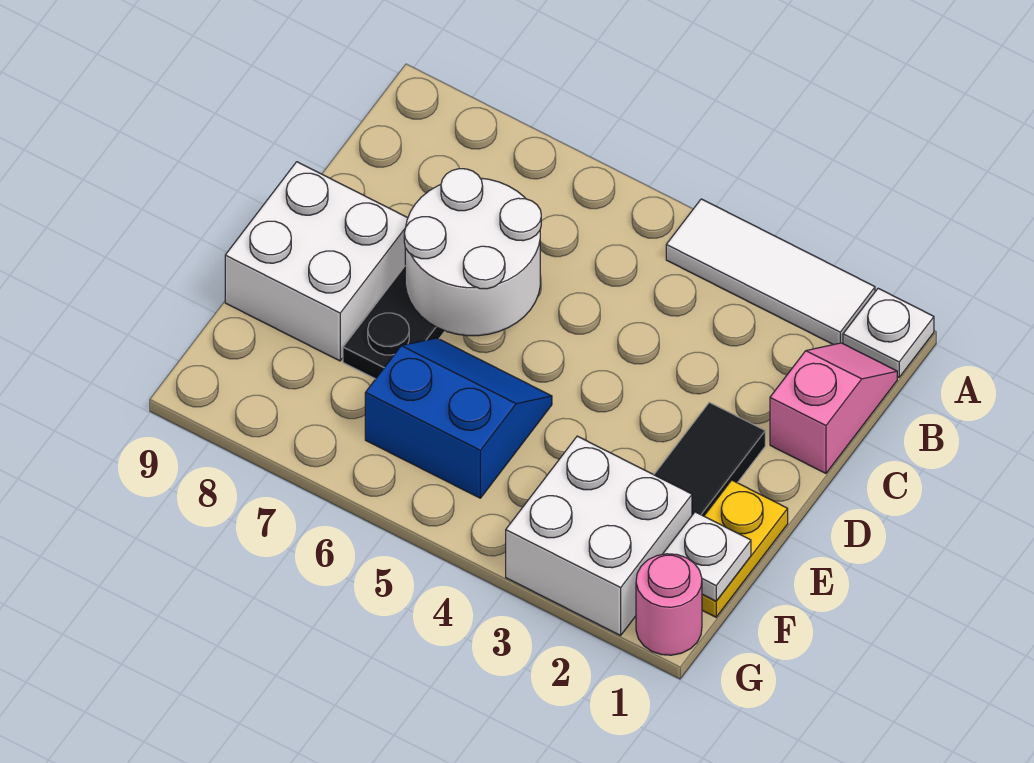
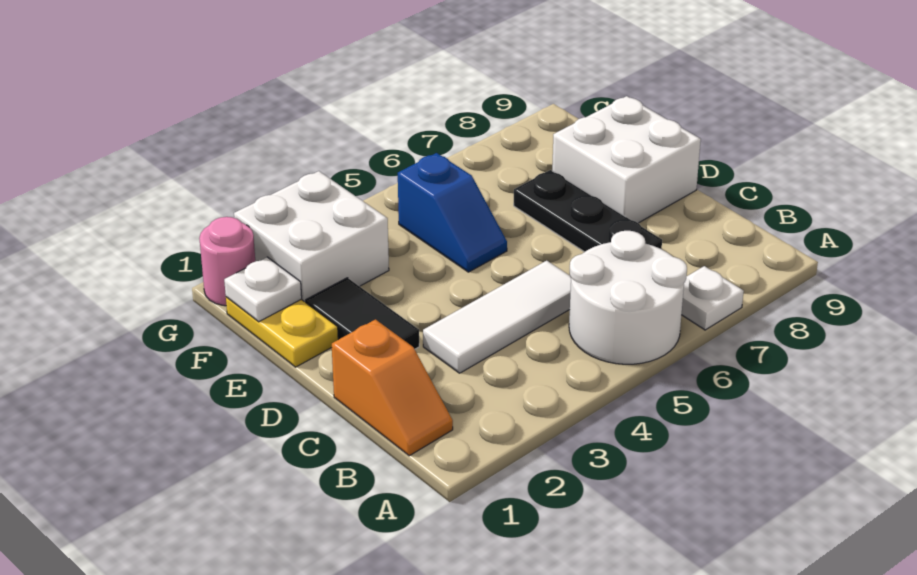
white 1x1 plate [843,288,934,377] -> white 1x1 plate moved to [682,266,744,330]
white 1x3 tile [666,199,875,345] -> white 1x3 tile moved to [423,261,571,373]
pink 1x2 slope [770,343,897,473] -> orange 1x2 slope [332,319,453,456]
white 2x2 round brick [404,169,541,336] -> white 2x2 round brick moved to [569,231,687,364]
blue 2x2 slope [365,338,552,498] -> blue 1x2 slope [398,153,507,272]

